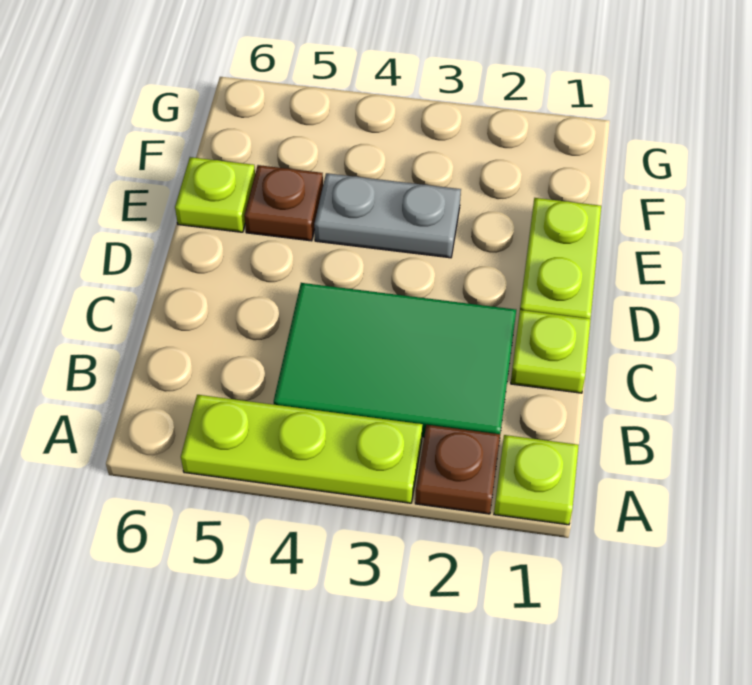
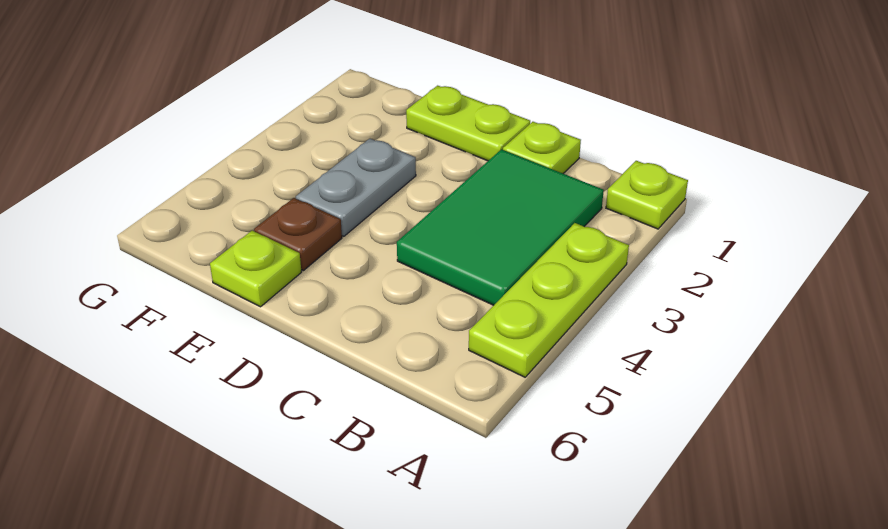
brown 1x1 plate [415,425,500,514] -> none

